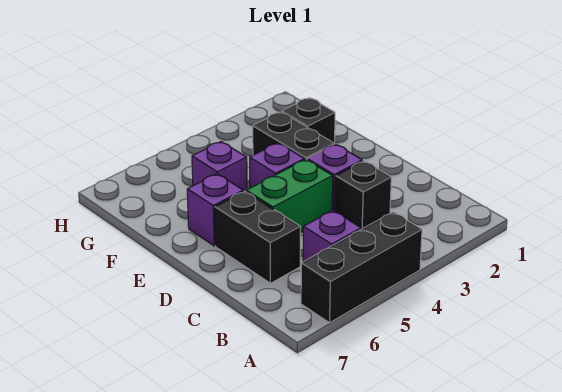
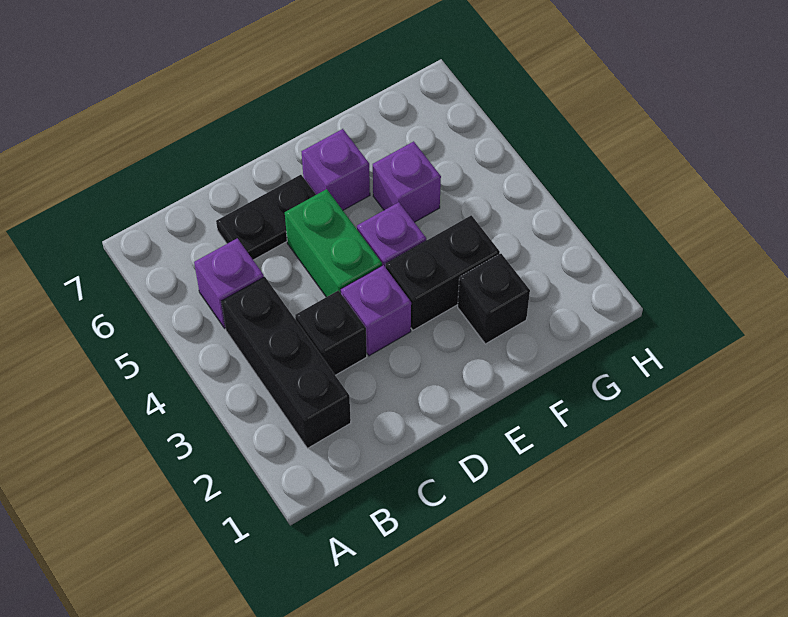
black 1x3 brick [301,212,422,323] -> black 1x3 brick moved to [221,277,351,448]
black 1x2 brick [215,191,301,283] -> black 1x2 plate [216,175,316,260]

